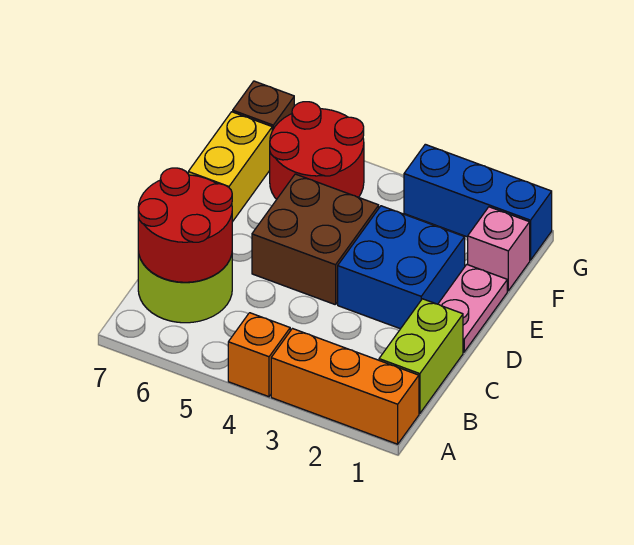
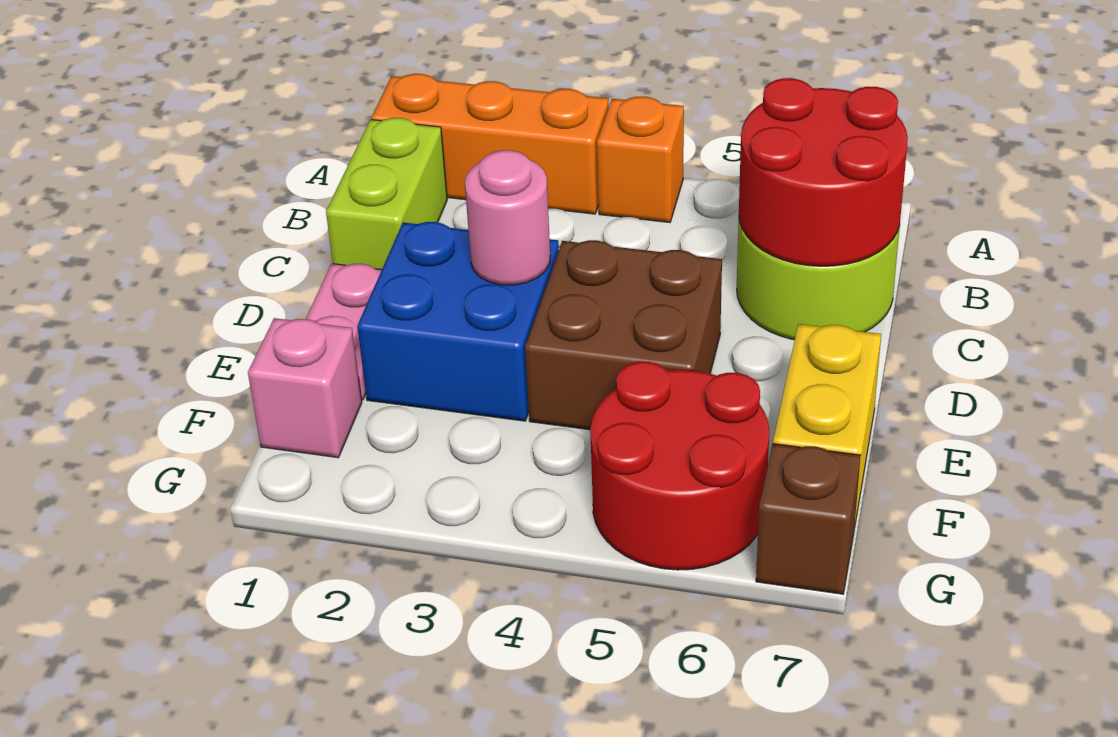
none -> pink 1x1 round brick [465,150,550,285]
blue 1x3 brick [404,144,552,260] -> none

